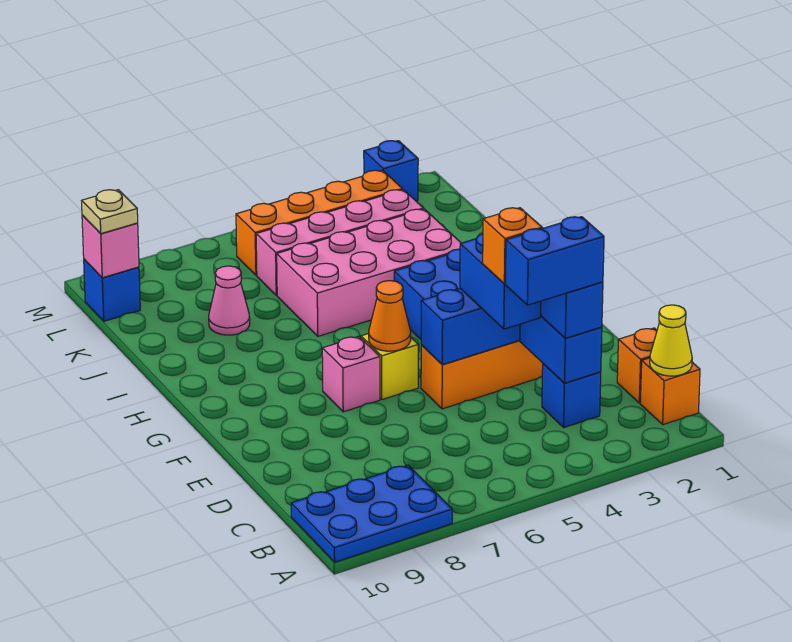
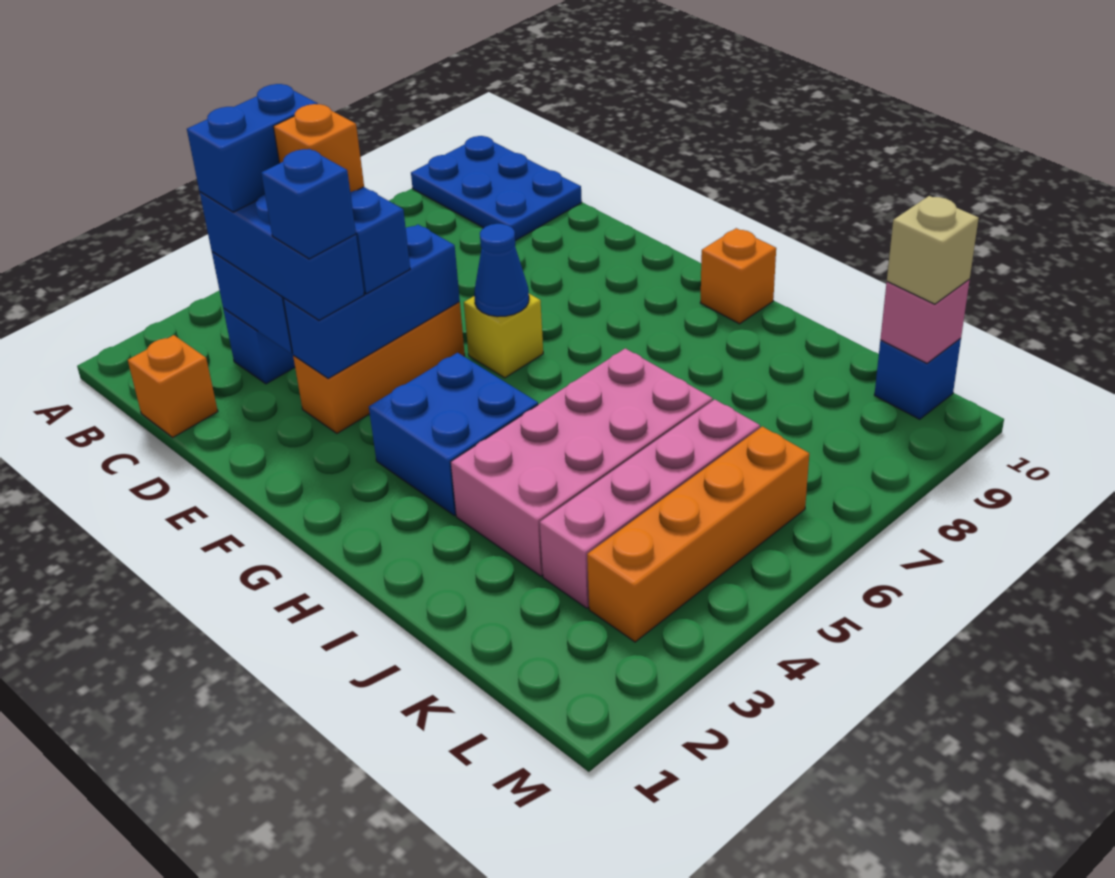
blue 2x3 plate [291,465,452,562] -> blue 2x3 plate turned to [411,136,582,241]
orange 1x1 brick [640,358,700,425] -> orange 1x1 brick moved to [700,228,776,324]
yellow 1x1 cone [650,305,692,376] -> none
orange 1x1 cone [369,281,411,351] -> blue 1x1 cone [474,224,529,317]
pink 1x1 brick [322,337,380,412] -> none
pink 1x1 cone [209,266,250,335] -> none
tan 1x1 plate [82,190,138,234] -> tan 1x1 brick [887,196,979,304]
blue 1x1 brick [364,141,418,201] -> blue 1x1 brick moved to [261,149,356,259]

